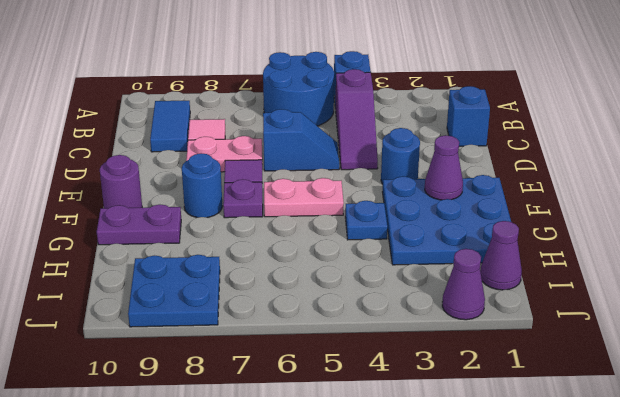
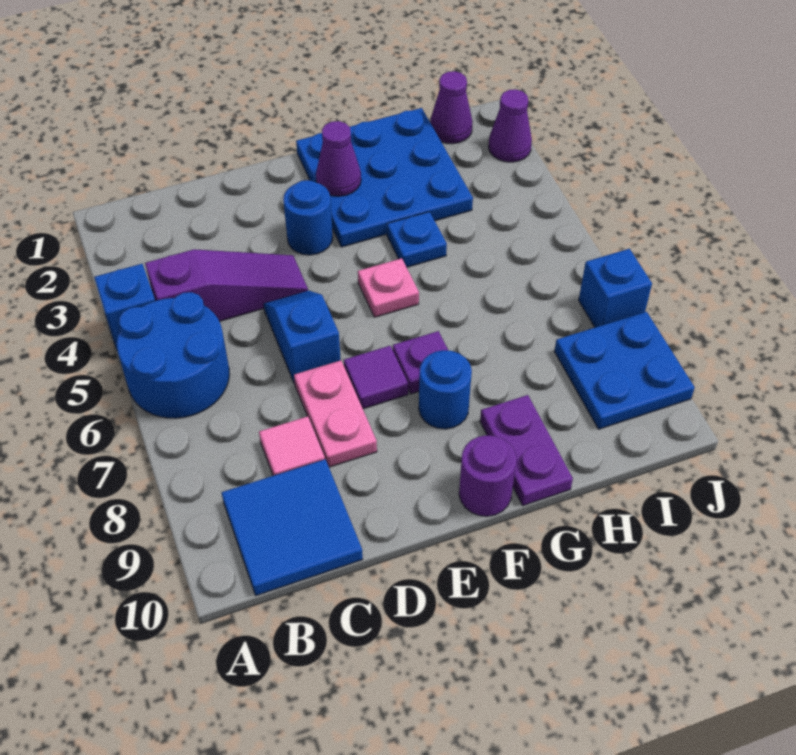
blue 1x2 tile [150,101,190,152] -> blue 2x2 tile [221,459,363,596]
blue 1x1 brick [447,86,490,146] -> blue 1x1 brick moved to [579,249,652,327]
pink 1x2 plate [264,178,344,217] -> pink 1x1 plate [358,258,419,317]

